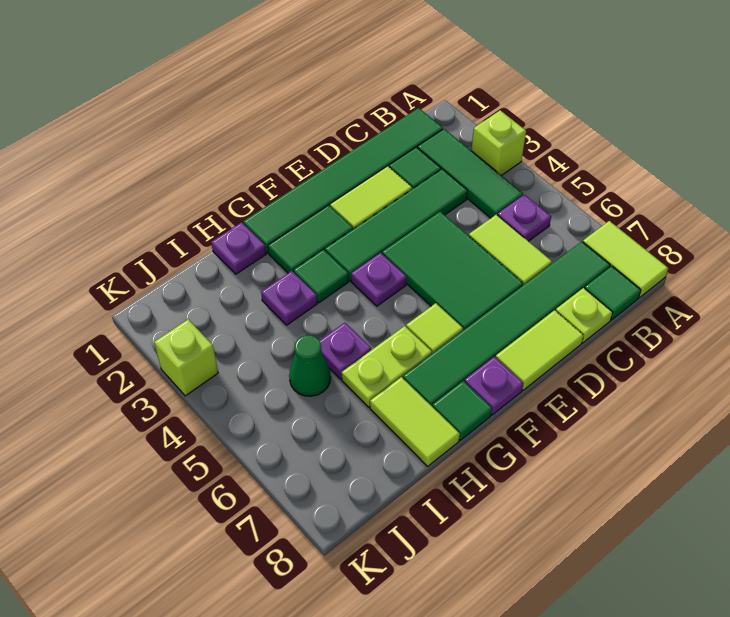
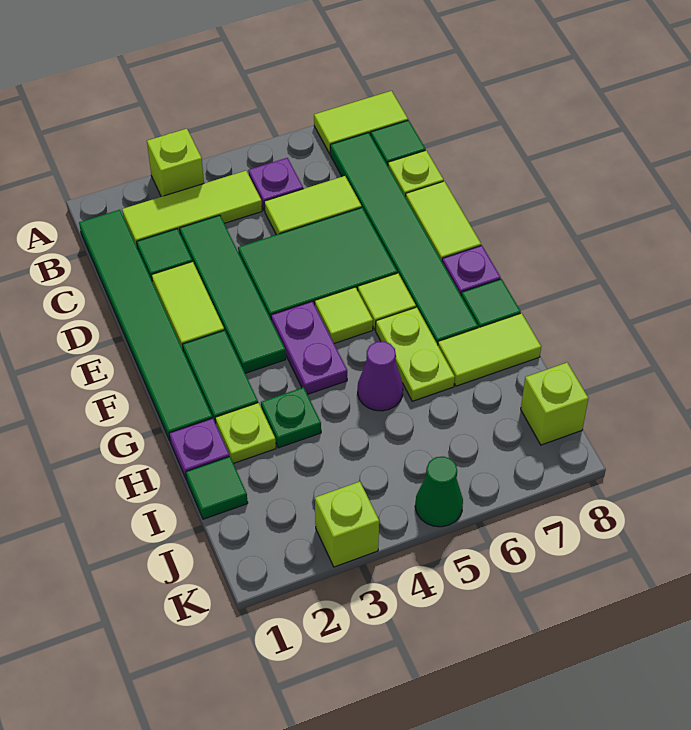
green 1x3 tile [417,129,523,218] -> lime 1x3 tile [122,171,262,246]
purple 1x1 plate [351,253,406,306] -> purple 1x2 plate [271,301,347,394]
none -> lime 1x1 tile [315,287,373,343]
green 1x1 tile [293,249,349,303] -> green 1x1 tile moved to [186,456,248,519]
none -> lime 1x1 plate [215,403,276,463]
purple 1x1 plate [261,271,317,325] -> green 1x1 plate [261,387,321,448]
purple 1x1 plate [319,323,371,379] -> purple 1x1 cone [358,341,403,411]
green 1x1 cone [289,335,331,396] -> green 1x1 cone moved to [415,456,463,527]
none -> lime 1x1 brick [521,363,588,445]

